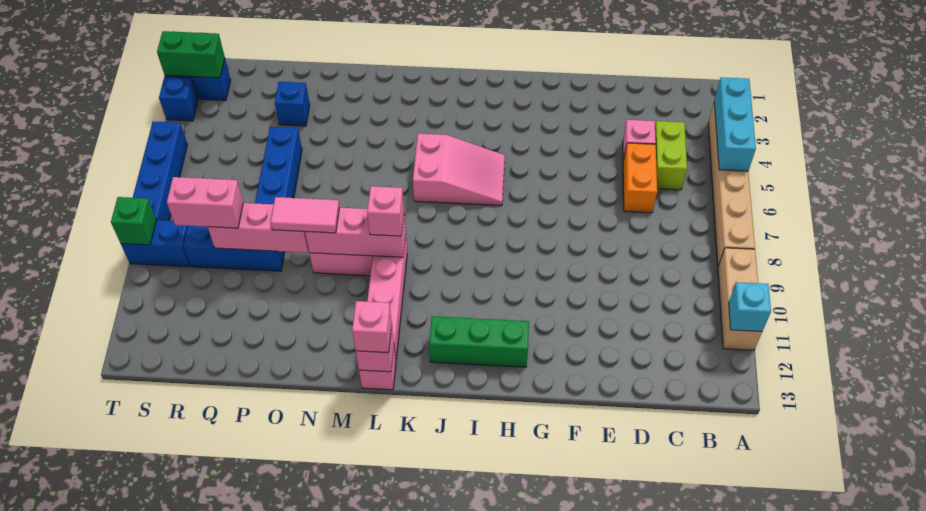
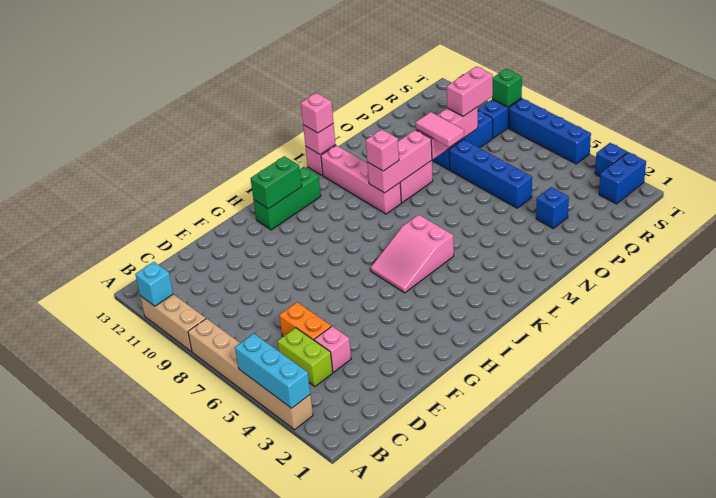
pink 1x2 tile [271,197,340,233] -> pink 1x2 tile turned to [416,112,464,147]
green 1x2 brick [157,31,225,78] -> green 1x2 brick moved to [250,156,302,209]

